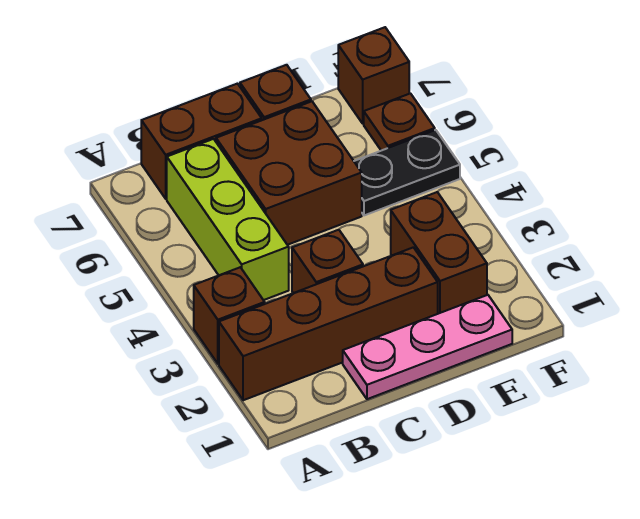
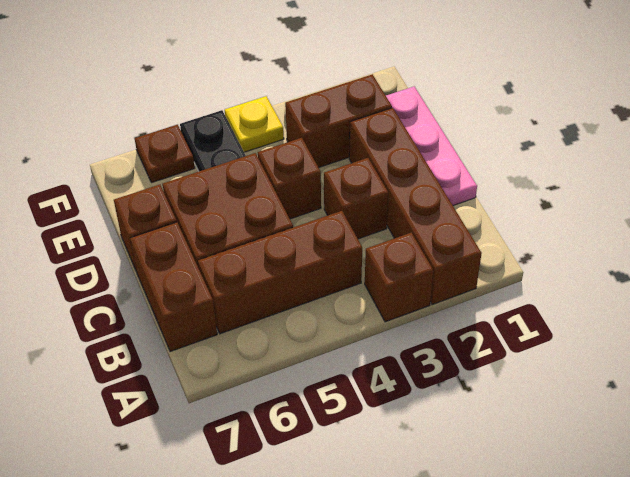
lime 1x3 brick [167,139,289,300] -> brown 1x3 brick [198,211,362,334]
none -> yellow 1x1 plate [225,96,284,152]
brown 1x1 brick [338,27,409,123] -> brown 1x1 brick moved to [258,138,321,219]

